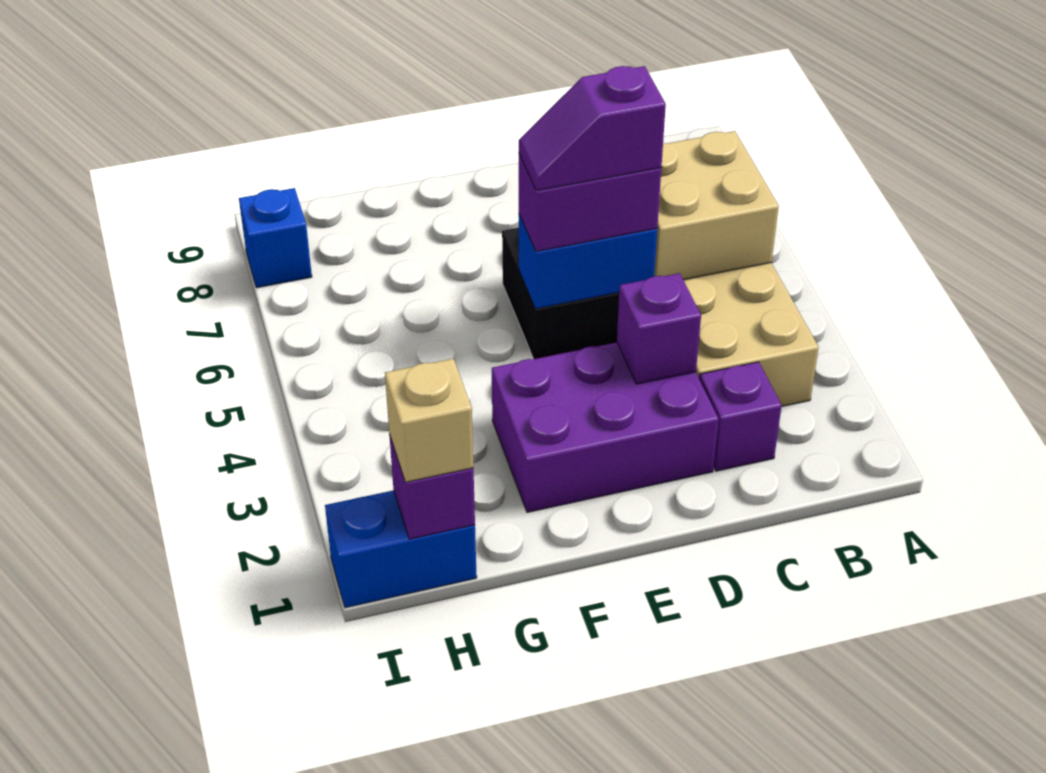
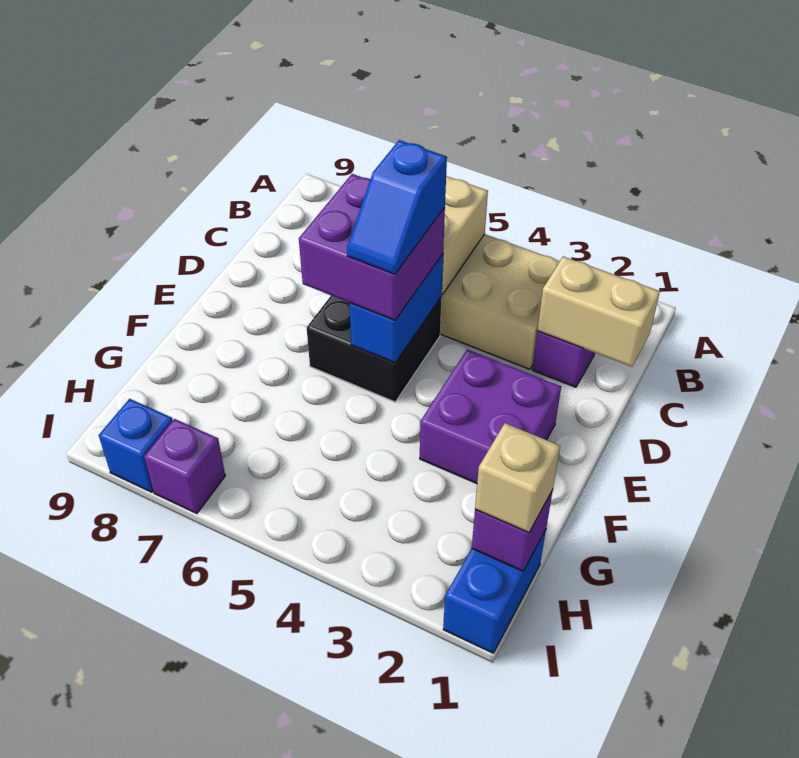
none -> tan 1x2 brick [537,256,660,367]
purple 2x3 brick [492,342,719,512] -> purple 2x2 brick [420,349,561,483]
purple 1x1 brick [617,273,701,384] -> purple 1x1 brick moved to [144,419,225,513]
purple 1x2 brick [519,154,661,252] -> purple 2x2 brick [299,174,445,320]
purple 1x2 slope [519,66,666,191] -> blue 1x2 slope [347,140,447,274]

